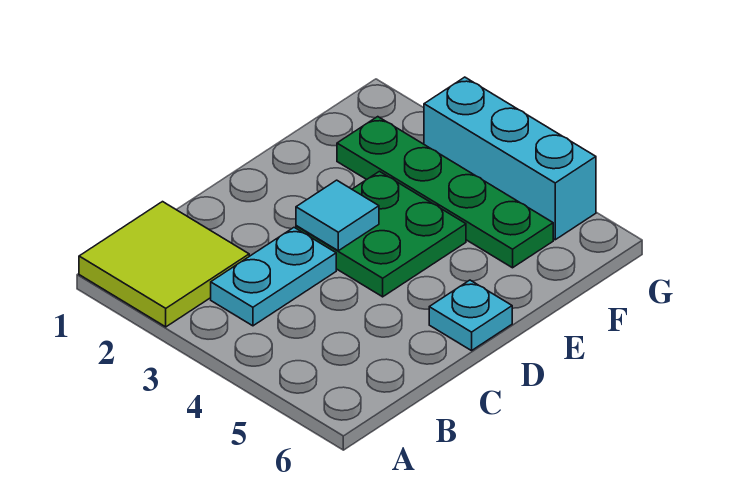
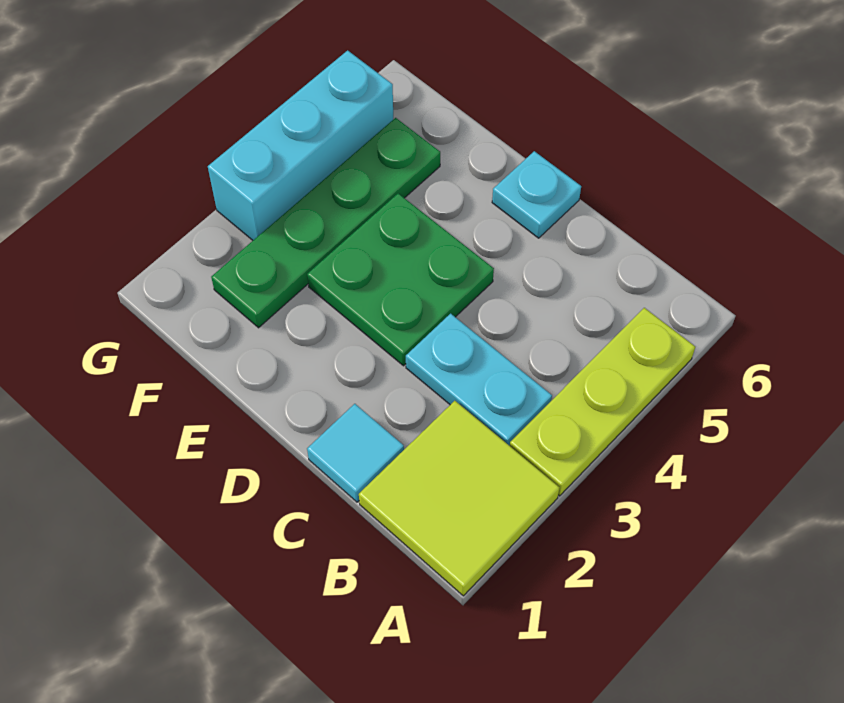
none -> lime 1x3 plate [510,308,695,496]
cyan 1x1 tile [296,180,379,251] -> cyan 1x1 tile moved to [307,404,404,502]

